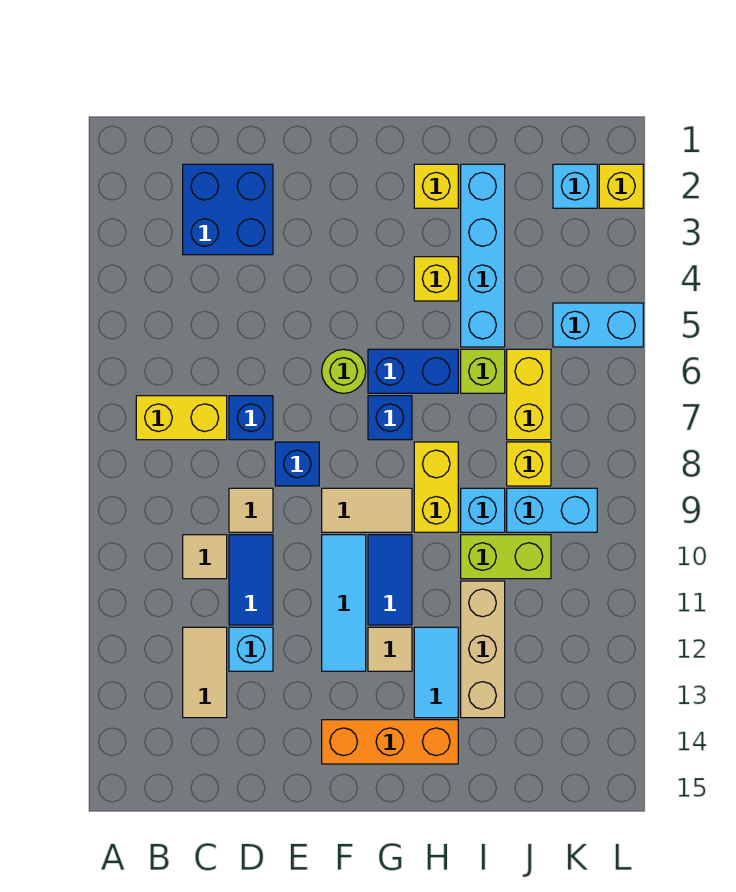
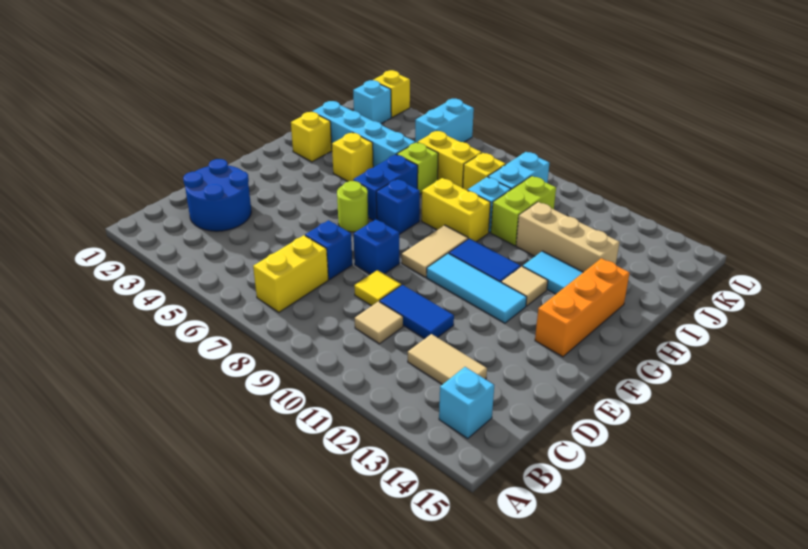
blue 2x2 brick [183,164,273,255] -> blue 2x2 round brick [183,159,251,231]
tan 1x1 tile [229,488,273,532] -> yellow 1x1 tile [354,270,401,306]
cyan 1x1 brick [229,627,273,671] -> cyan 1x1 brick moved to [439,367,494,438]

